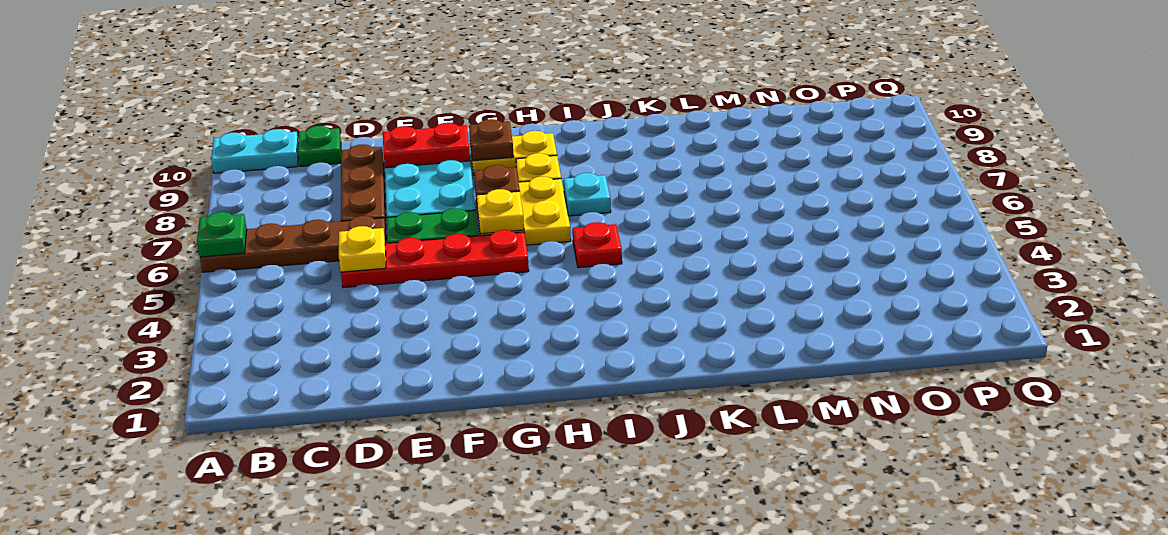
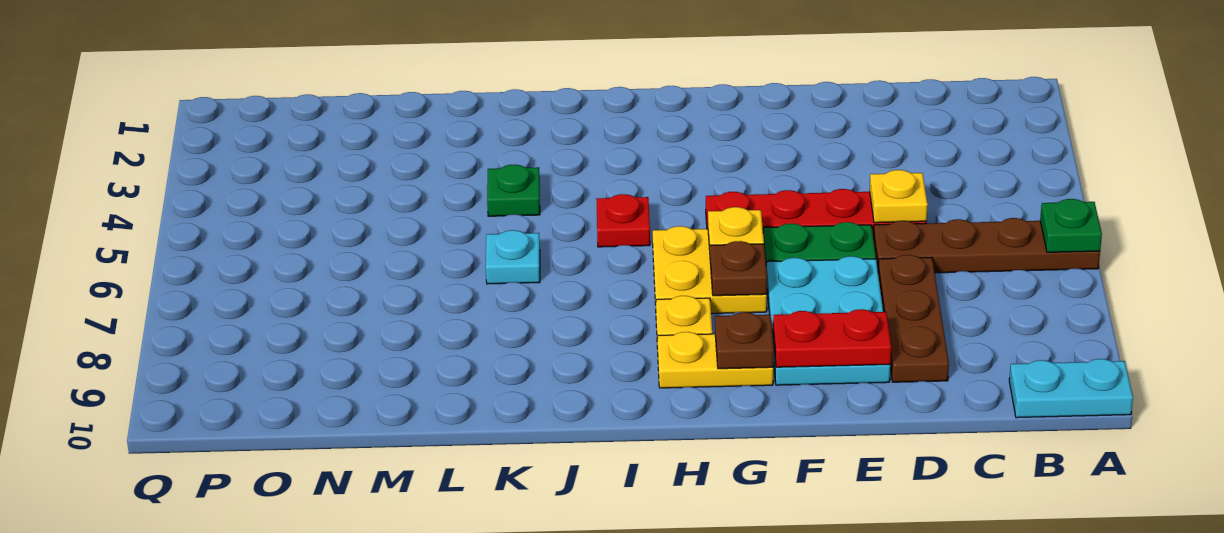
green 1x1 plate [298,126,341,166] -> green 1x1 plate moved to [487,165,540,216]
cyan 1x1 plate [564,173,611,216] -> cyan 1x1 plate moved to [486,230,540,284]

